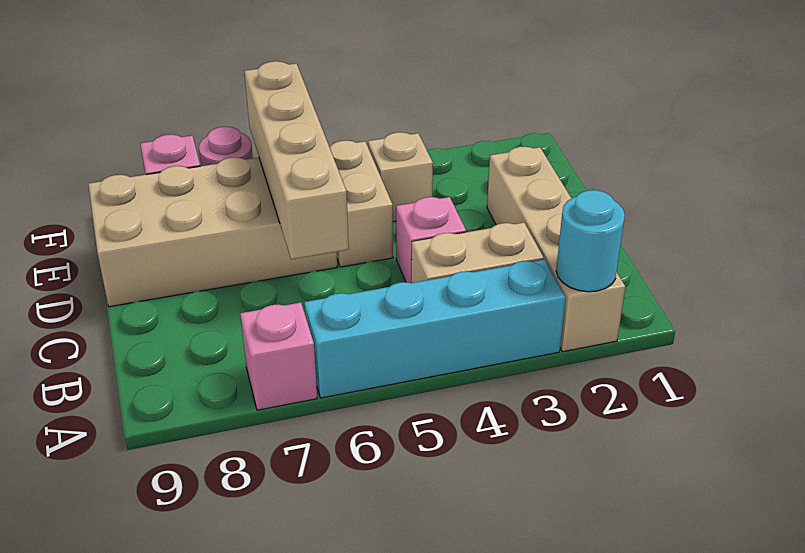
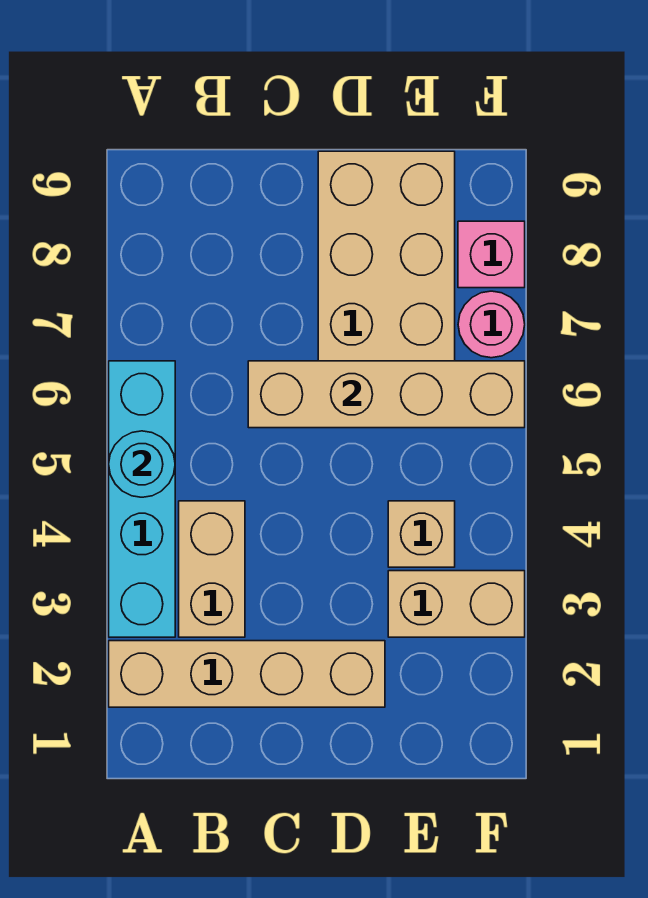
cyan 1x1 round brick [556,190,625,292] -> cyan 1x1 round brick moved to [109,431,175,497]
pink 1x1 brick [240,303,317,410] -> none
pink 1x1 brick [396,197,466,283] -> none
tan 1x2 brick [330,140,393,267] -> tan 1x2 brick moved to [388,571,525,637]

